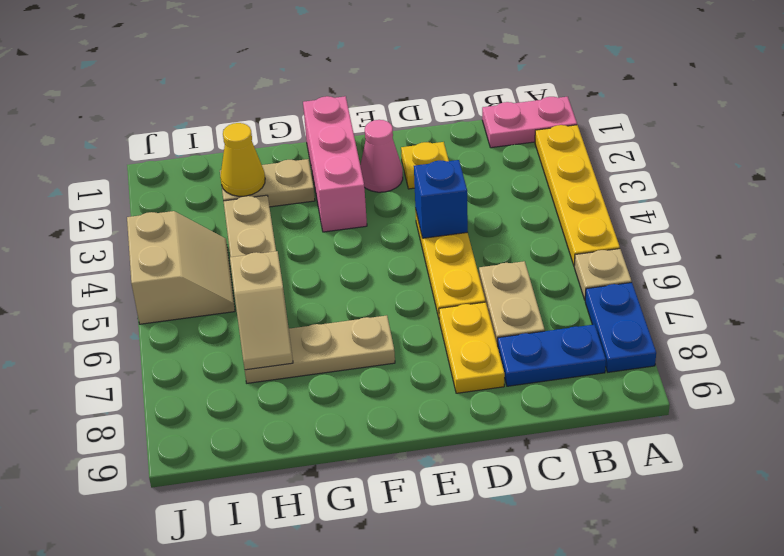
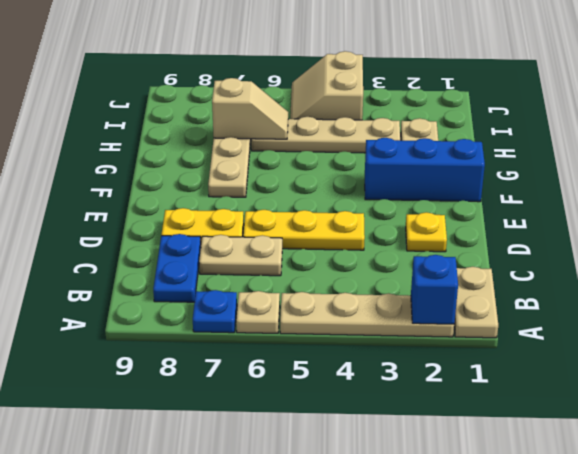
pink 1x2 plate [482,97,577,148] -> tan 1x2 plate [454,267,498,338]
yellow 1x4 plate [535,125,620,265] -> tan 1x4 plate [280,292,454,337]
blue 1x2 plate [585,282,656,372] -> blue 1x1 plate [193,290,237,333]
blue 1x1 brick [414,160,468,238] -> blue 1x1 brick moved to [411,255,458,324]
pink 1x1 cone [360,120,403,192] -> none
pink 1x3 brick [303,96,367,232] -> blue 1x3 brick [365,138,485,202]
yellow 1x1 cone [220,123,265,196] -> none
tan 1x2 slope [230,251,293,370] -> tan 1x2 slope turned to [212,78,288,139]
tan 2x2 slope [127,211,235,324] -> tan 2x2 slope turned to [290,51,363,120]

